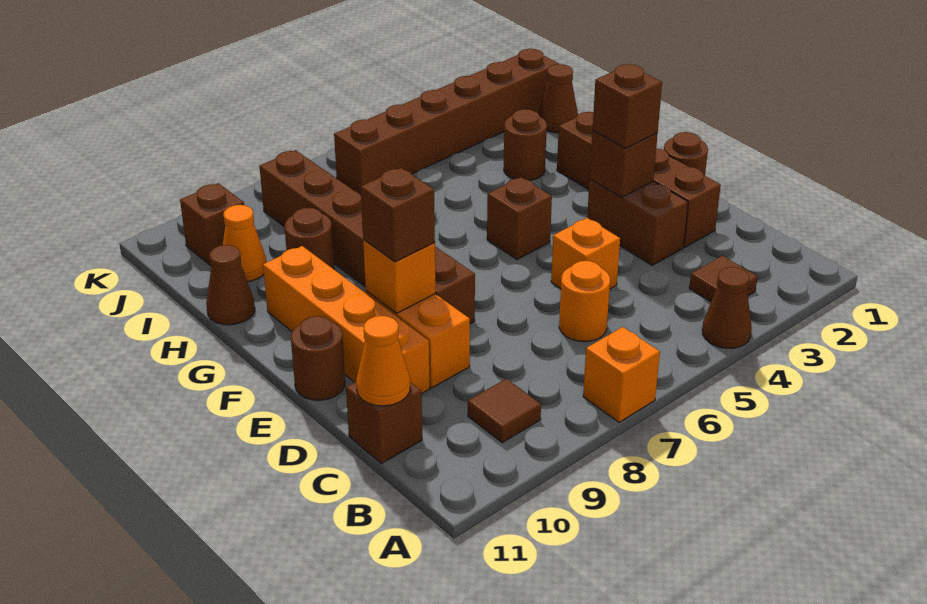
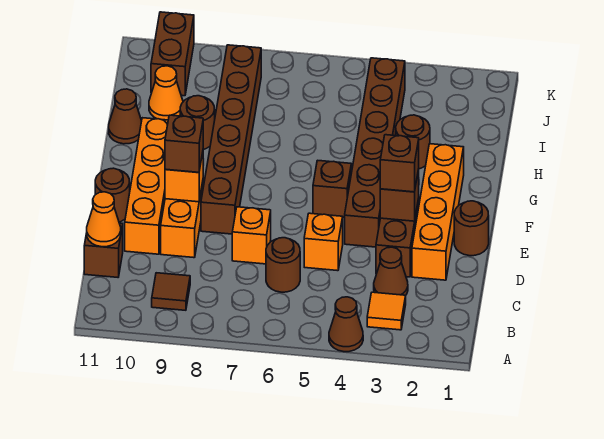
orange 1x1 brick [583,327,660,422] -> orange 1x1 brick moved to [232,207,271,264]
brown 1x1 tile [689,256,757,302] -> orange 1x1 tile [367,292,406,330]
orange 1x1 round brick [559,261,610,342] -> brown 1x1 round brick [266,238,300,292]
brown 1x4 brick [557,112,721,247] -> orange 1x4 brick [412,144,464,280]
brown 1x1 cone [538,64,578,133] -> brown 1x1 cone moved to [374,247,408,295]
brown 1x6 brick [334,49,559,195] -> brown 1x6 brick turned to [345,58,405,247]
brown 1x1 brick [180,183,244,266] -> brown 1x2 brick [151,12,194,96]

